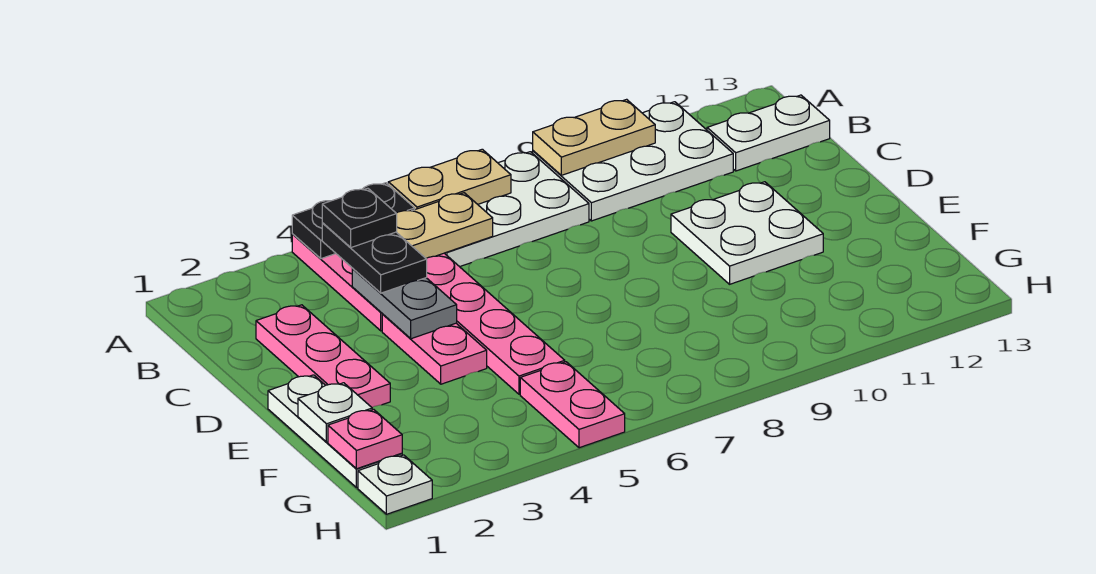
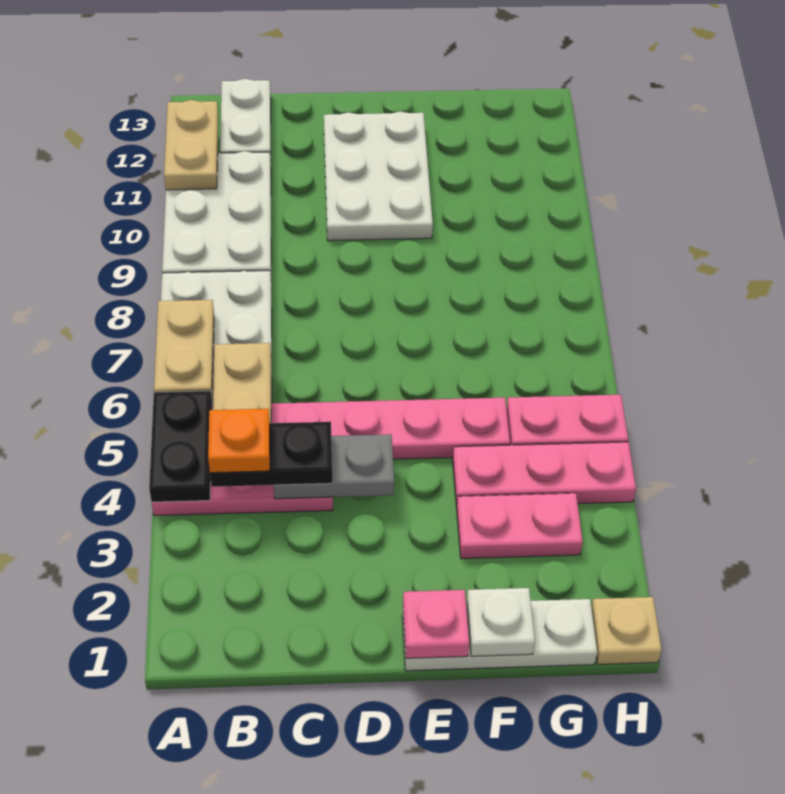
tan 1x2 plate [533,99,655,175] -> tan 1x2 plate moved to [164,100,218,190]
black 1x1 plate [322,188,397,247] -> orange 1x1 plate [208,409,270,473]
pink 1x3 plate [256,305,390,407] -> pink 1x3 plate moved to [453,442,636,507]
pink 1x2 plate [382,314,487,384] -> pink 1x2 plate moved to [457,493,583,559]
white 2x2 plate [671,182,823,284] -> white 2x3 plate [324,112,433,241]
pink 1x1 plate [328,409,402,469] -> pink 1x1 plate moved to [403,590,469,658]
white 1x1 plate [358,455,432,514] -> tan 1x1 plate [591,597,662,664]

